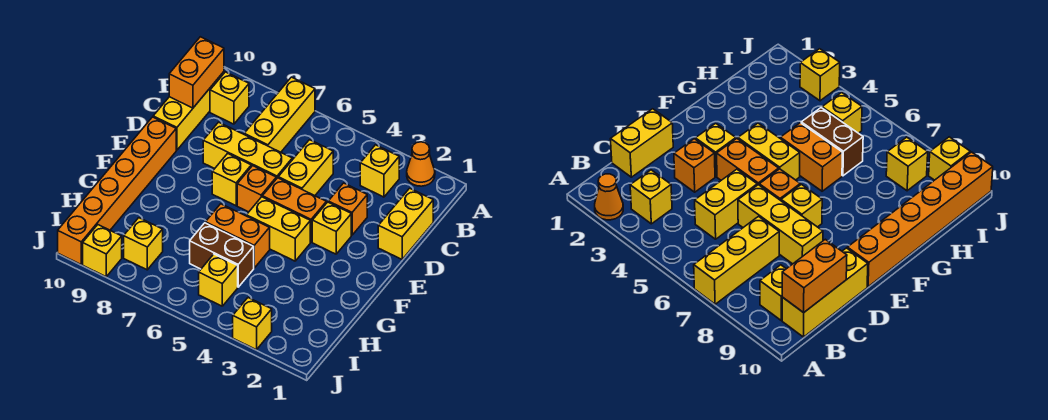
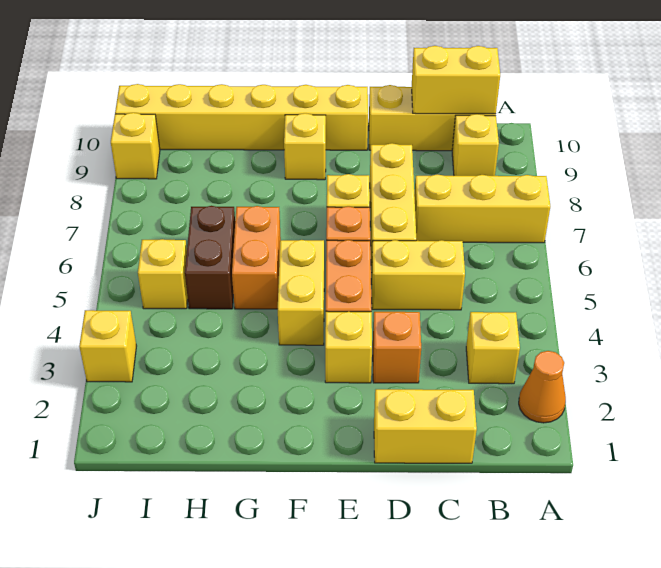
orange 1x2 brick [169,37,224,108] -> yellow 1x2 brick [412,46,500,114]
orange 1x6 brick [58,117,176,264] -> yellow 1x6 brick [115,84,368,150]
yellow 1x1 brick [124,218,163,270] -> yellow 1x1 brick moved to [284,113,326,180]

